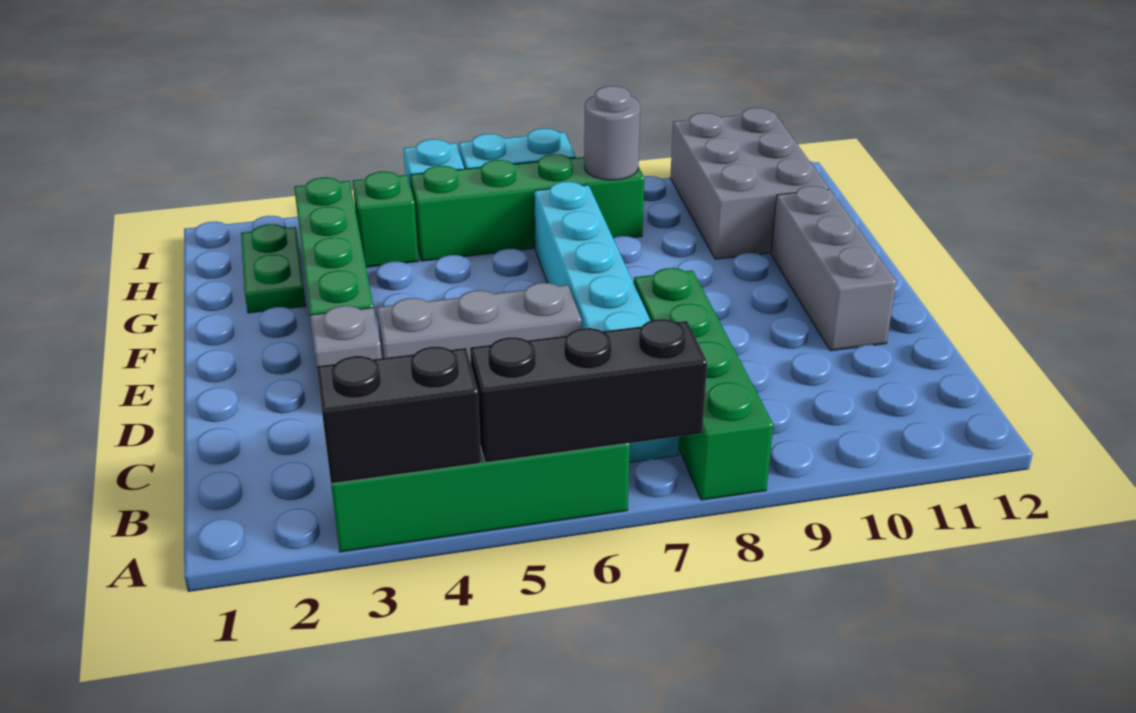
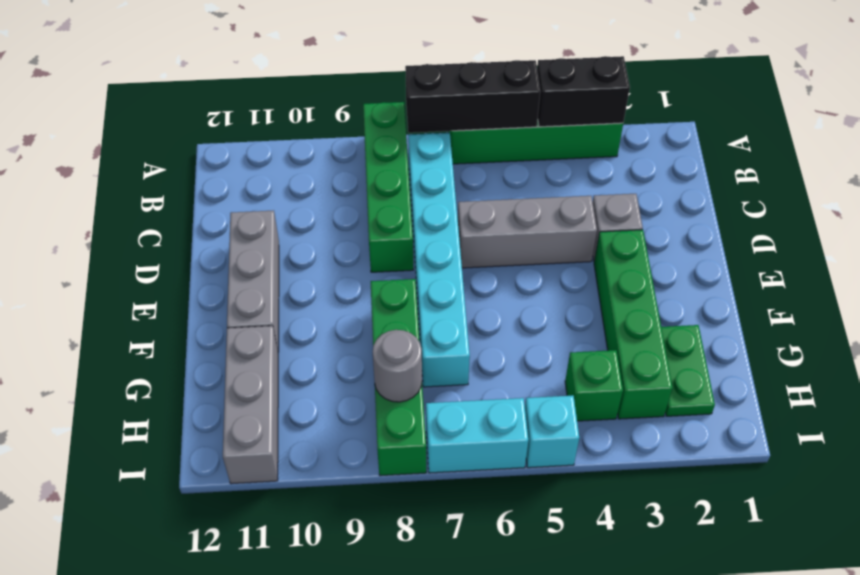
grey 2x3 brick [670,108,829,259] -> grey 1x3 brick [223,326,278,484]
green 1x4 brick [410,154,644,261] -> green 1x4 brick turned to [371,279,426,476]

